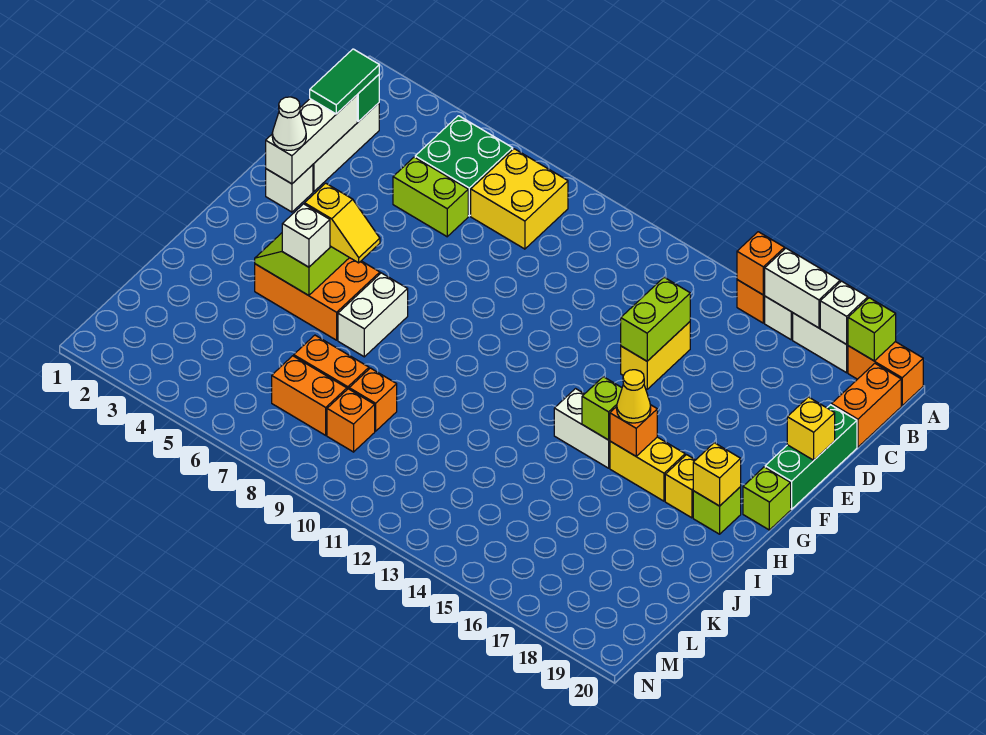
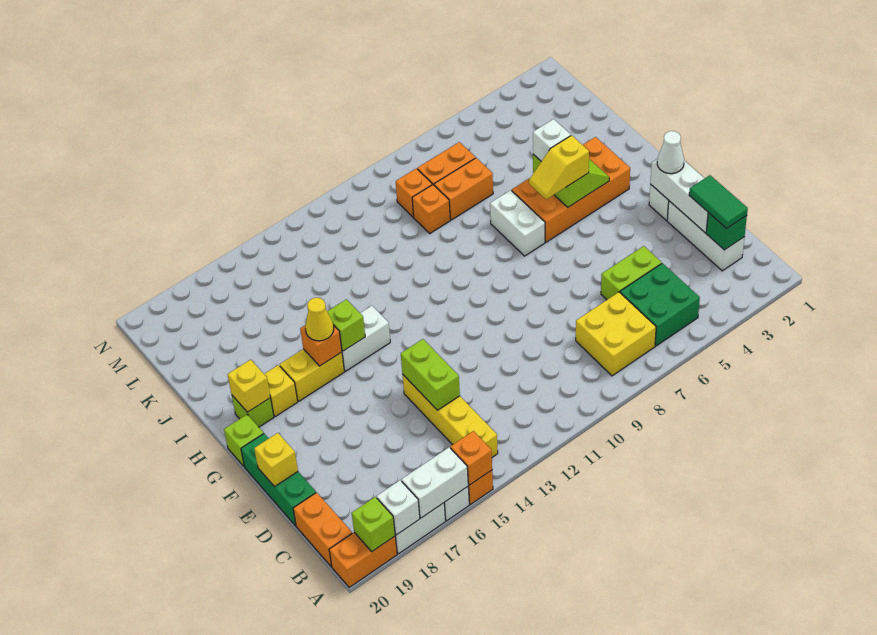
yellow 1x2 brick [621,322,690,389] -> yellow 1x4 brick [402,374,498,457]
orange 2x3 brick [255,258,380,340] -> orange 2x4 brick [512,137,630,242]

